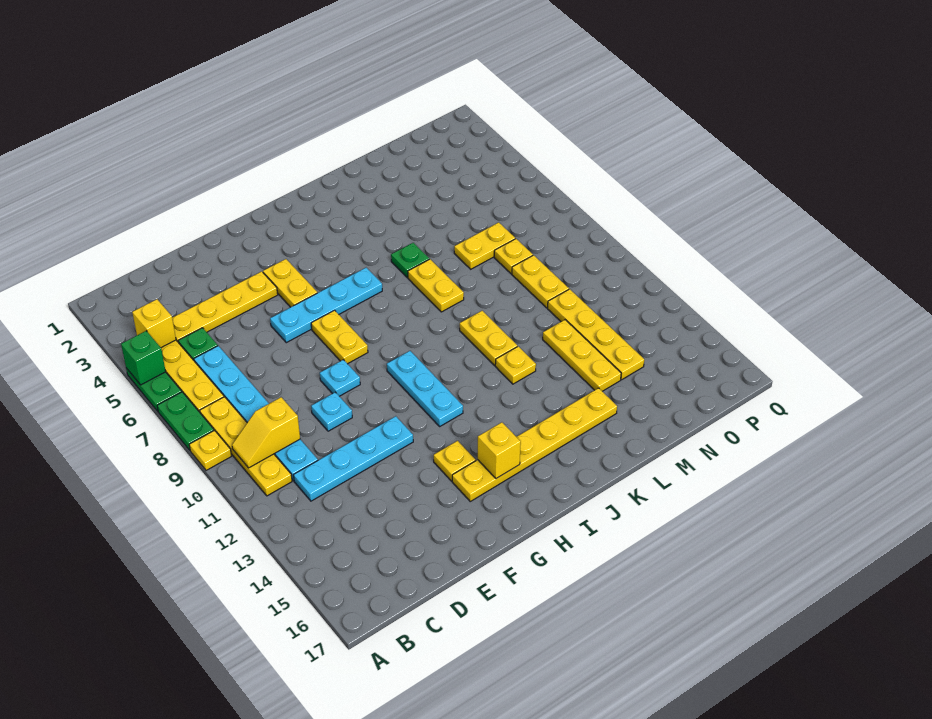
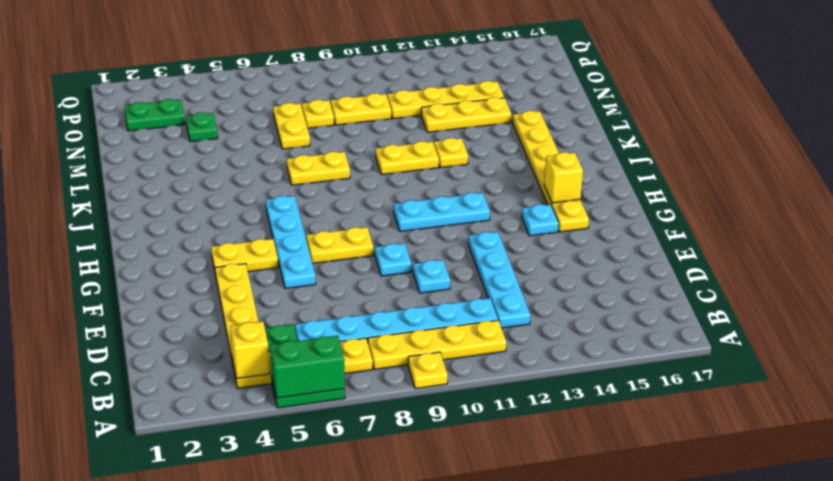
green 1x1 brick [121,331,166,385] -> green 1x2 brick [270,336,345,398]
green 1x2 plate [157,392,214,450] -> green 1x2 plate moved to [124,99,185,131]
yellow 1x2 slope [232,397,300,468] -> none
yellow 1x1 plate [434,441,476,481] -> cyan 1x1 plate [522,204,559,236]
green 1x1 plate [391,243,429,278] -> green 1x1 plate moved to [186,113,218,142]

